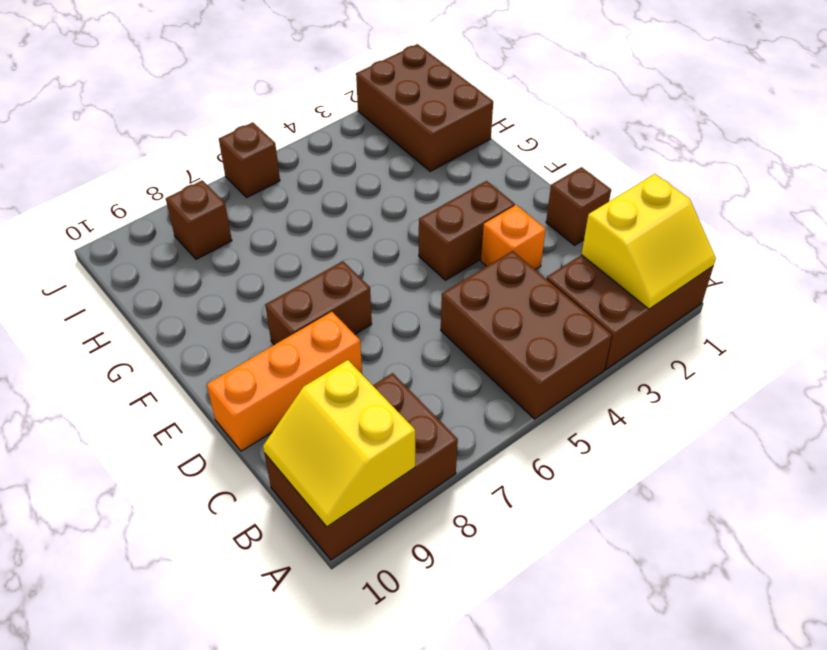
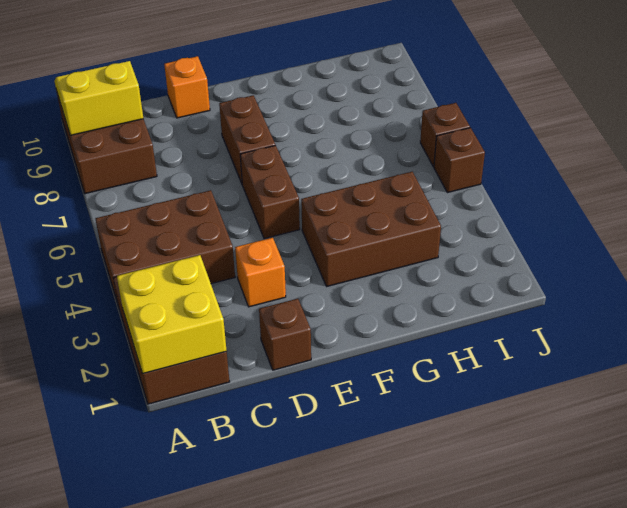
yellow 2x2 slope [581,174,716,309] -> yellow 2x2 brick [117,255,227,374]
orange 1x3 brick [207,312,362,451] -> orange 1x1 brick [164,56,210,118]
brown 1x2 brick [419,181,515,280] -> brown 1x2 brick moved to [240,145,300,239]
brown 2x3 brick [356,44,493,171] -> brown 2x3 brick moved to [301,172,441,286]
brown 1x1 brick [166,180,232,259] -> brown 1x1 brick moved to [434,128,485,193]

